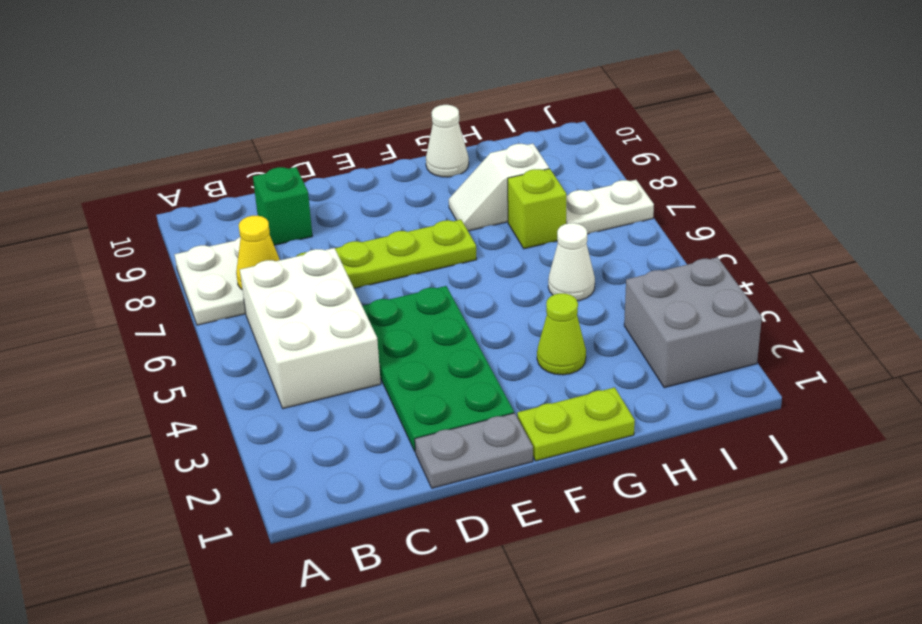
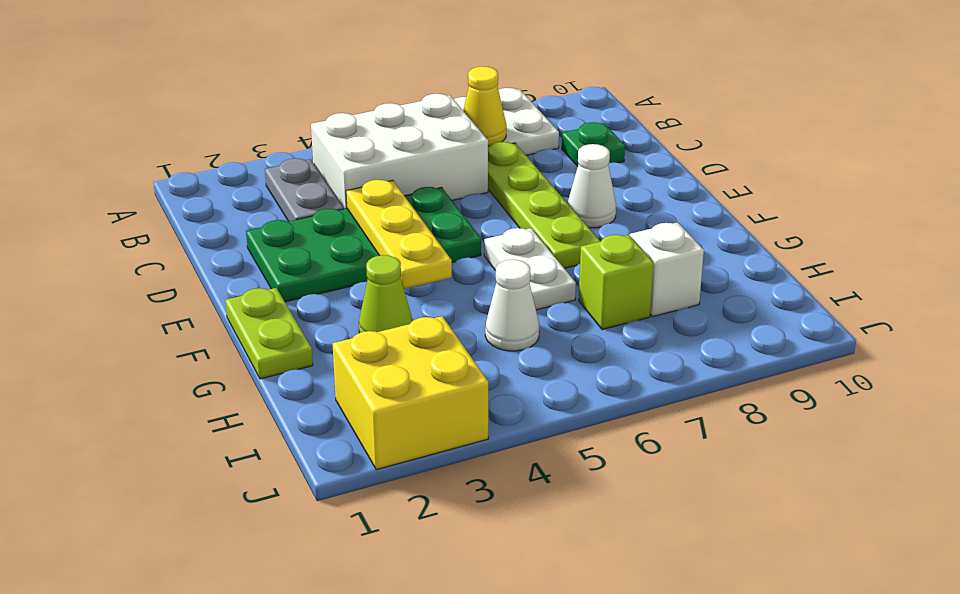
green 1x1 brick [253,167,312,245] -> green 1x1 plate [562,122,625,167]
grey 1x2 plate [415,413,533,488] -> grey 1x2 plate moved to [265,158,344,221]
none -> yellow 1x3 plate [346,180,452,289]
white 1x1 cone [426,105,469,177] -> white 1x1 cone moved to [568,144,616,228]
grey 2x2 brick [624,257,762,388] -> yellow 2x2 brick [332,316,488,470]
white 1x2 plate [566,180,654,234] -> white 1x2 plate moved to [484,228,576,310]

